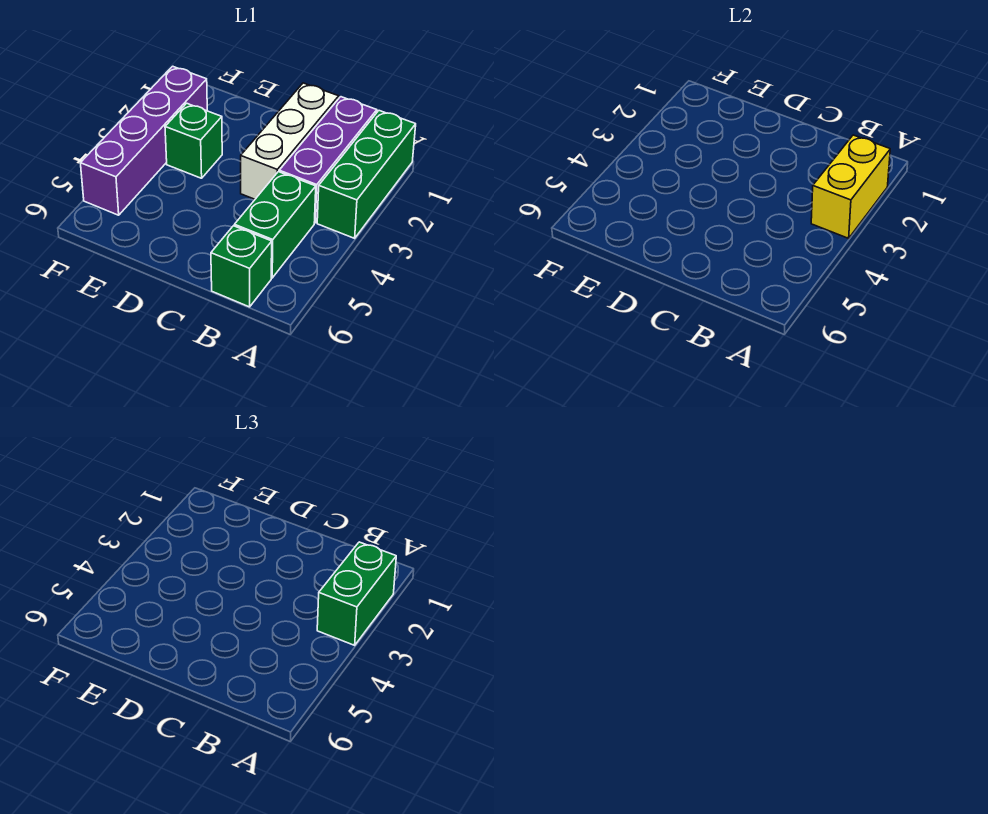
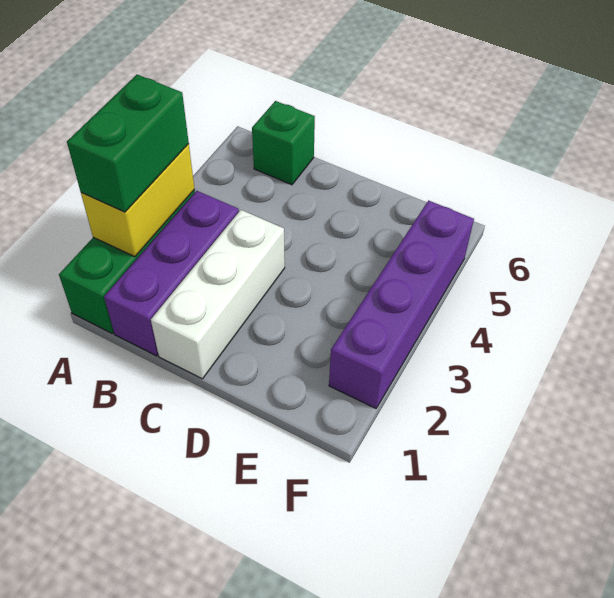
green 1x2 brick [234,172,316,278] -> none
green 1x1 brick [165,103,222,178] -> none

